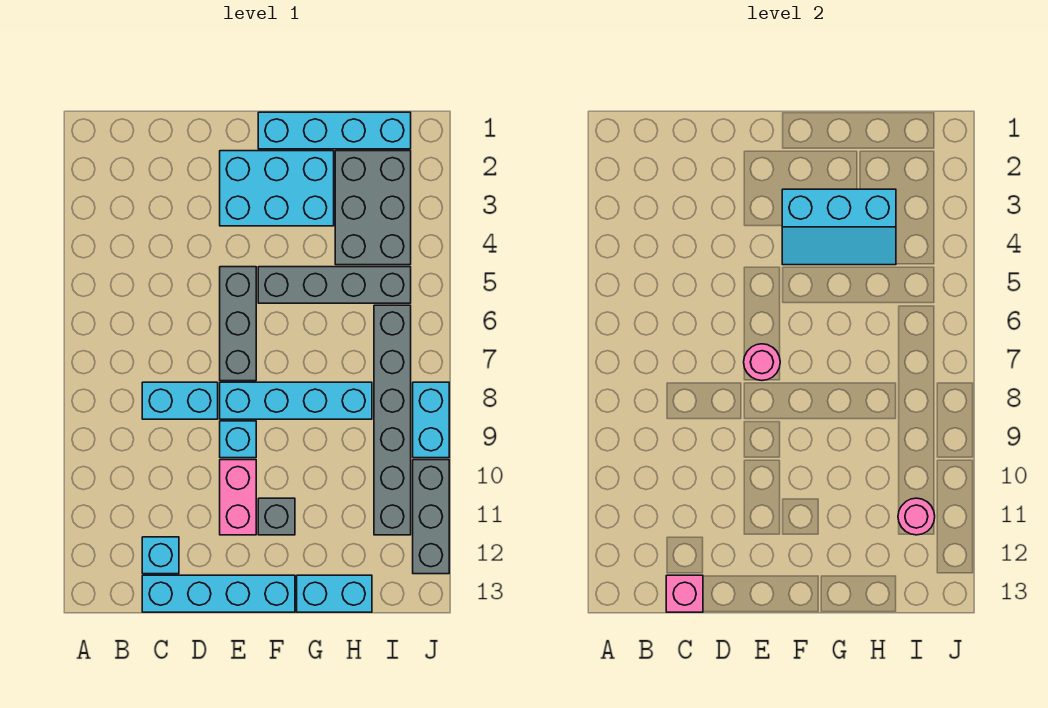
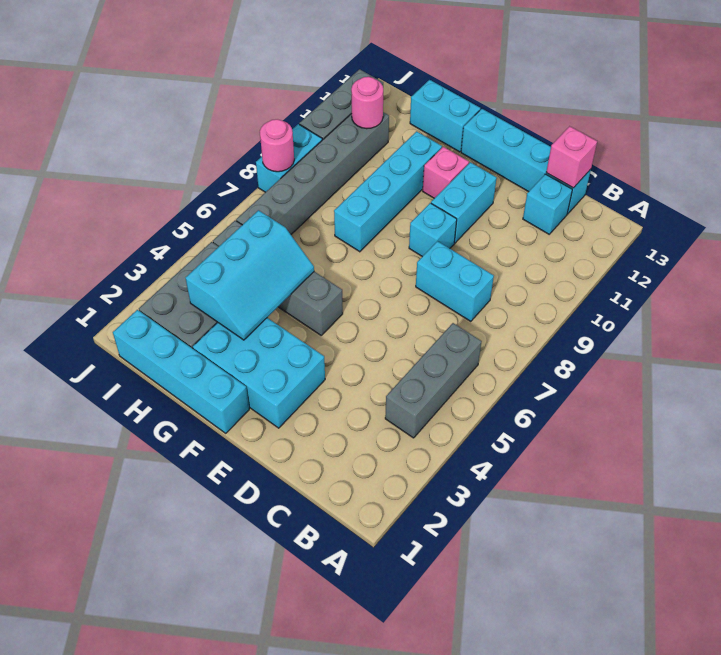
grey 1x3 brick [220,267,256,381] -> grey 1x3 brick moved to [385,323,482,438]
pink 1x1 round brick [744,344,780,381] -> pink 1x1 round brick moved to [260,119,294,172]
cyan 1x4 brick [220,382,372,419] -> cyan 1x4 brick turned to [334,131,442,252]
pink 1x2 brick [220,460,256,535] -> cyan 1x2 brick [431,162,497,243]
cyan 2x3 slope [782,189,896,265] -> cyan 2x3 slope turned to [185,210,314,340]
grey 1x1 brick [258,498,295,535] -> pink 1x1 brick [423,147,469,198]

